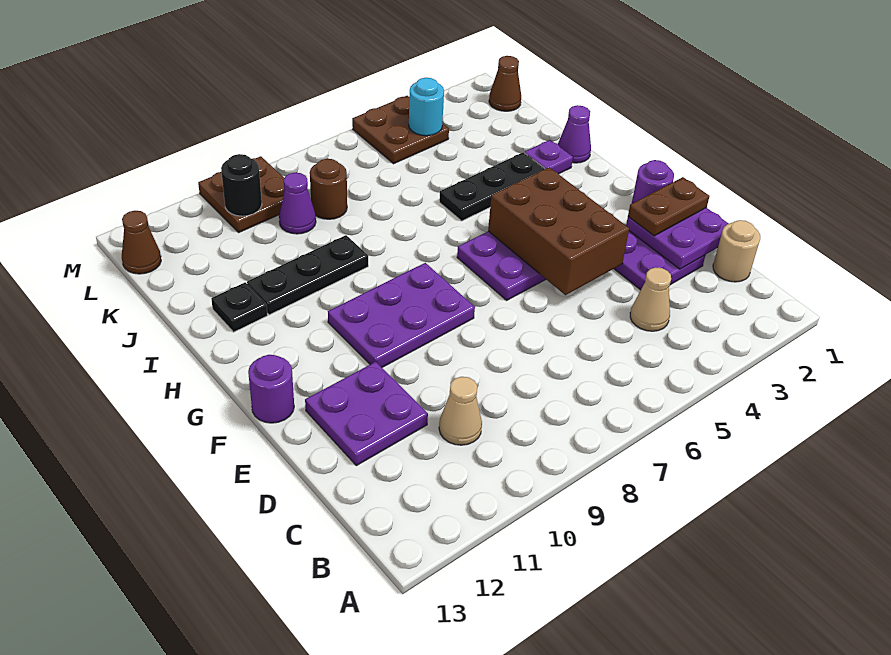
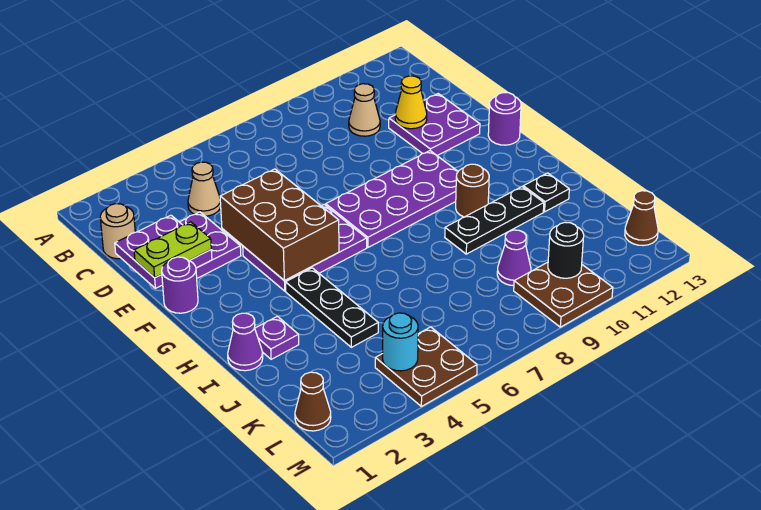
none -> yellow 1x1 cone [395,76,427,129]
brown 1x2 plate [628,177,709,236] -> lime 1x2 plate [134,222,211,278]
purple 2x3 plate [328,263,475,367] -> purple 2x4 plate [326,151,458,247]
black 1x3 plate [439,152,545,221] -> black 1x3 plate turned to [286,268,378,347]
brown 1x1 round brick [310,159,347,219] -> brown 1x1 round brick moved to [456,164,489,217]

